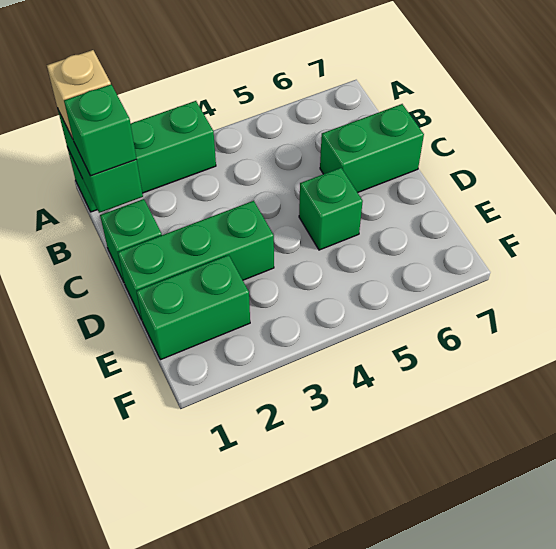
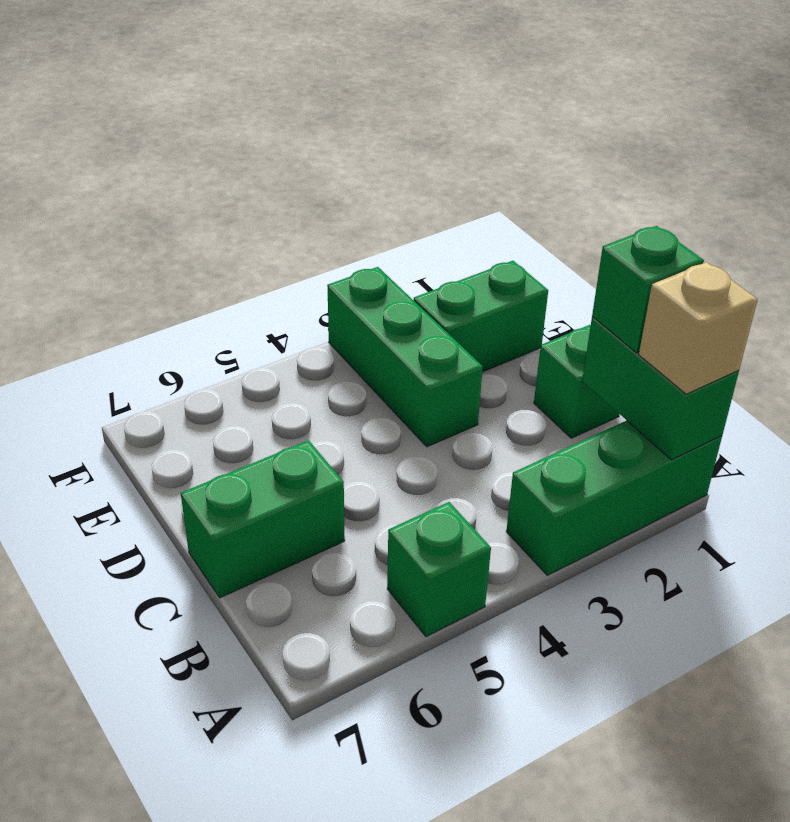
green 1x3 brick [118,201,274,320] -> green 1x3 brick turned to [327,267,483,447]
green 1x1 brick [299,168,363,250] -> green 1x1 brick moved to [387,502,491,637]

